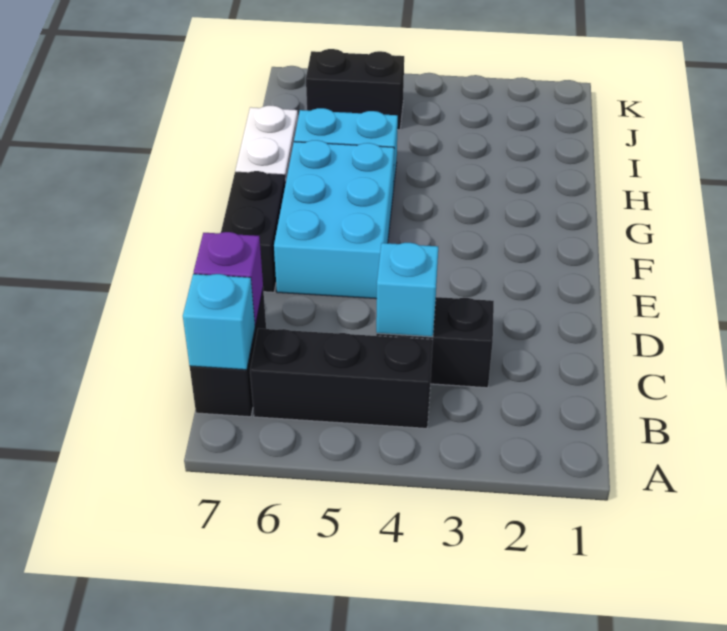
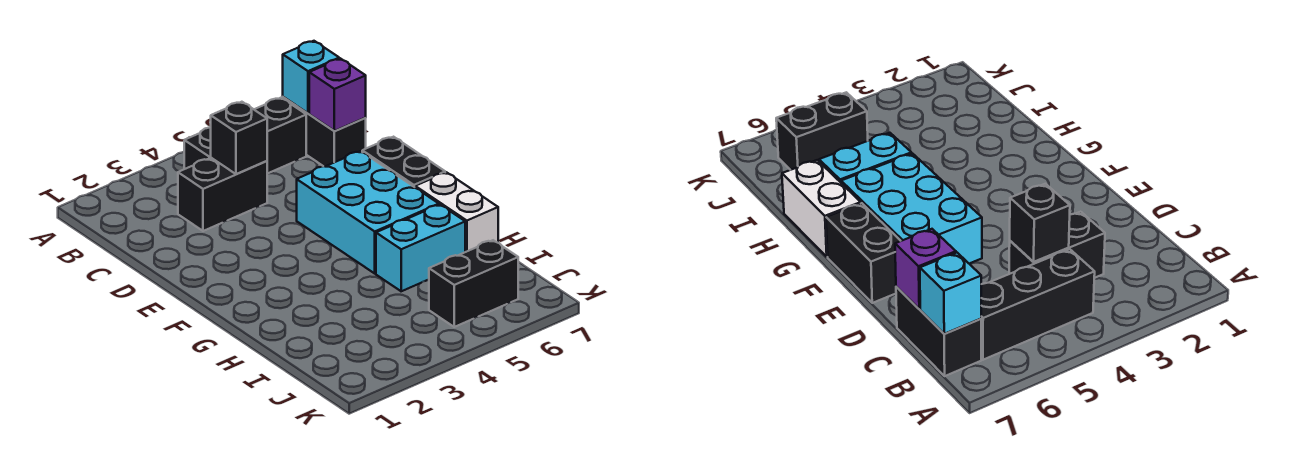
cyan 1x1 brick [376,243,438,337] -> black 1x1 brick [211,102,267,174]

